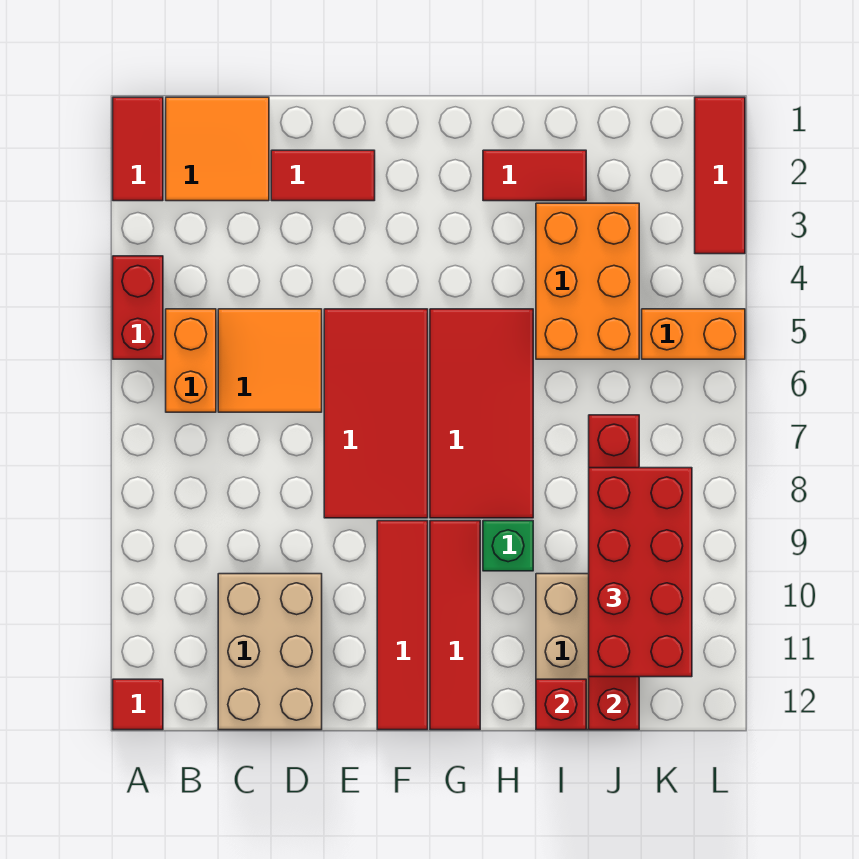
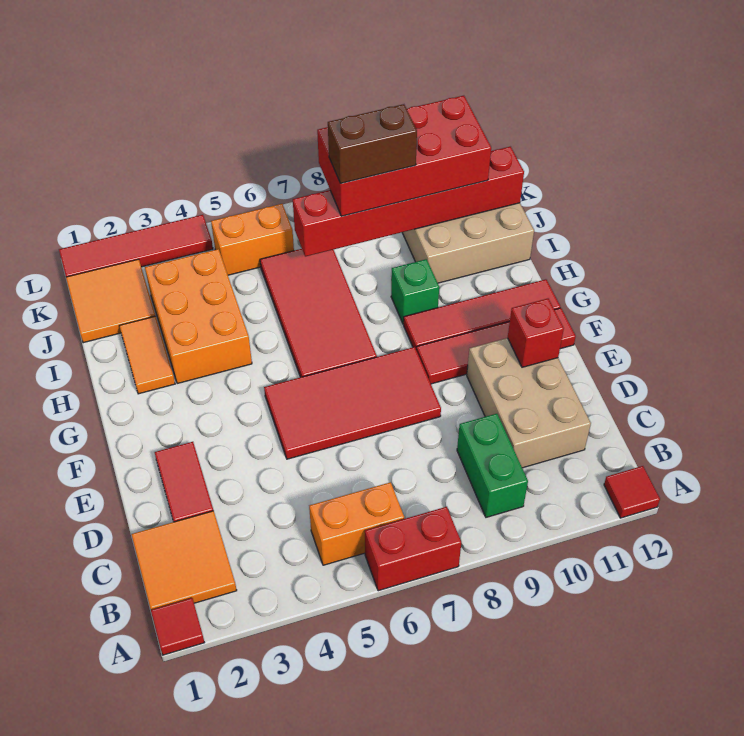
red 1x2 tile [113,97,163,201] -> red 1x1 tile [151,598,204,655]
red 1x2 brick [113,256,163,359] -> red 1x2 brick moved to [365,507,461,591]
none -> green 1x2 brick [457,414,528,517]
orange 2x2 tile [218,309,322,412] -> orange 2x2 tile moved to [66,259,156,343]
tan 2x3 brick [218,574,322,730] -> tan 2x3 brick turned to [467,338,591,468]
red 2x4 tile [430,309,533,518] -> red 2x4 tile turned to [260,249,377,377]
red 1x2 tile [483,150,586,201] -> orange 1x2 tile [120,316,175,394]
orange 2x3 brick [536,203,639,359] -> orange 2x3 brick turned to [145,249,252,384]
red 1x1 brick [536,679,586,730] -> red 1x1 brick moved to [508,299,564,367]
none -> brown 1x2 brick [328,104,417,183]
orange 1x2 brick [642,309,745,359] -> orange 1x2 brick turned to [211,204,294,275]
red 1x3 tile [695,97,745,254] -> red 1x4 tile [59,215,213,277]

